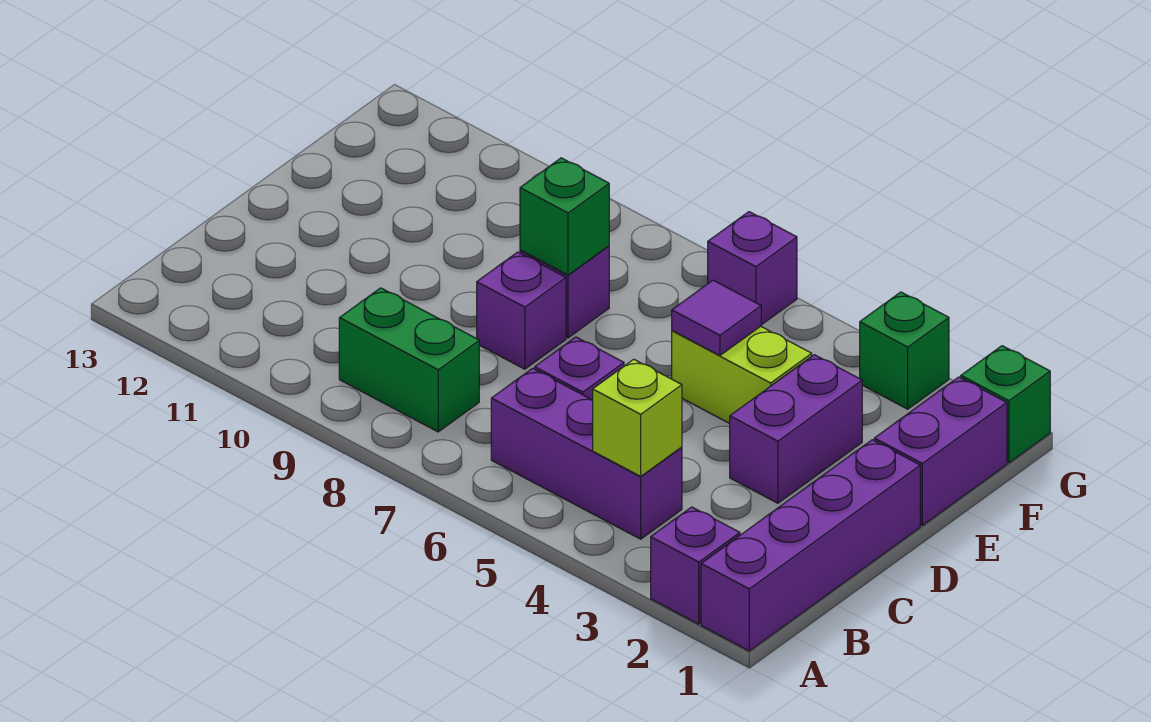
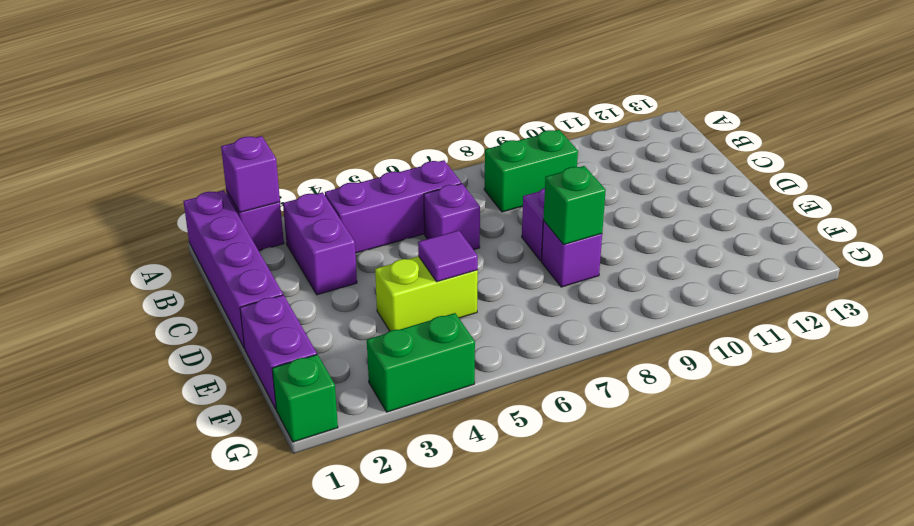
lime 1x1 brick [593,359,682,476] -> none
purple 1x2 brick [730,355,862,503] -> purple 1x2 brick moved to [283,192,357,295]
green 1x1 brick [860,292,949,409] -> green 1x2 brick [367,313,475,412]
purple 1x1 brick [708,212,797,325] -> purple 1x1 brick moved to [221,136,280,212]

